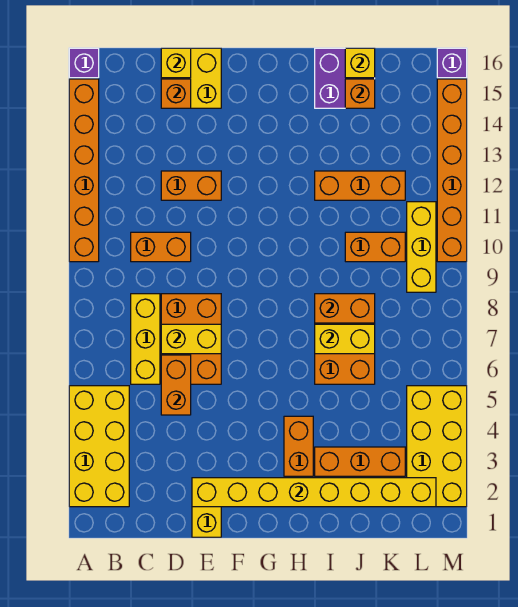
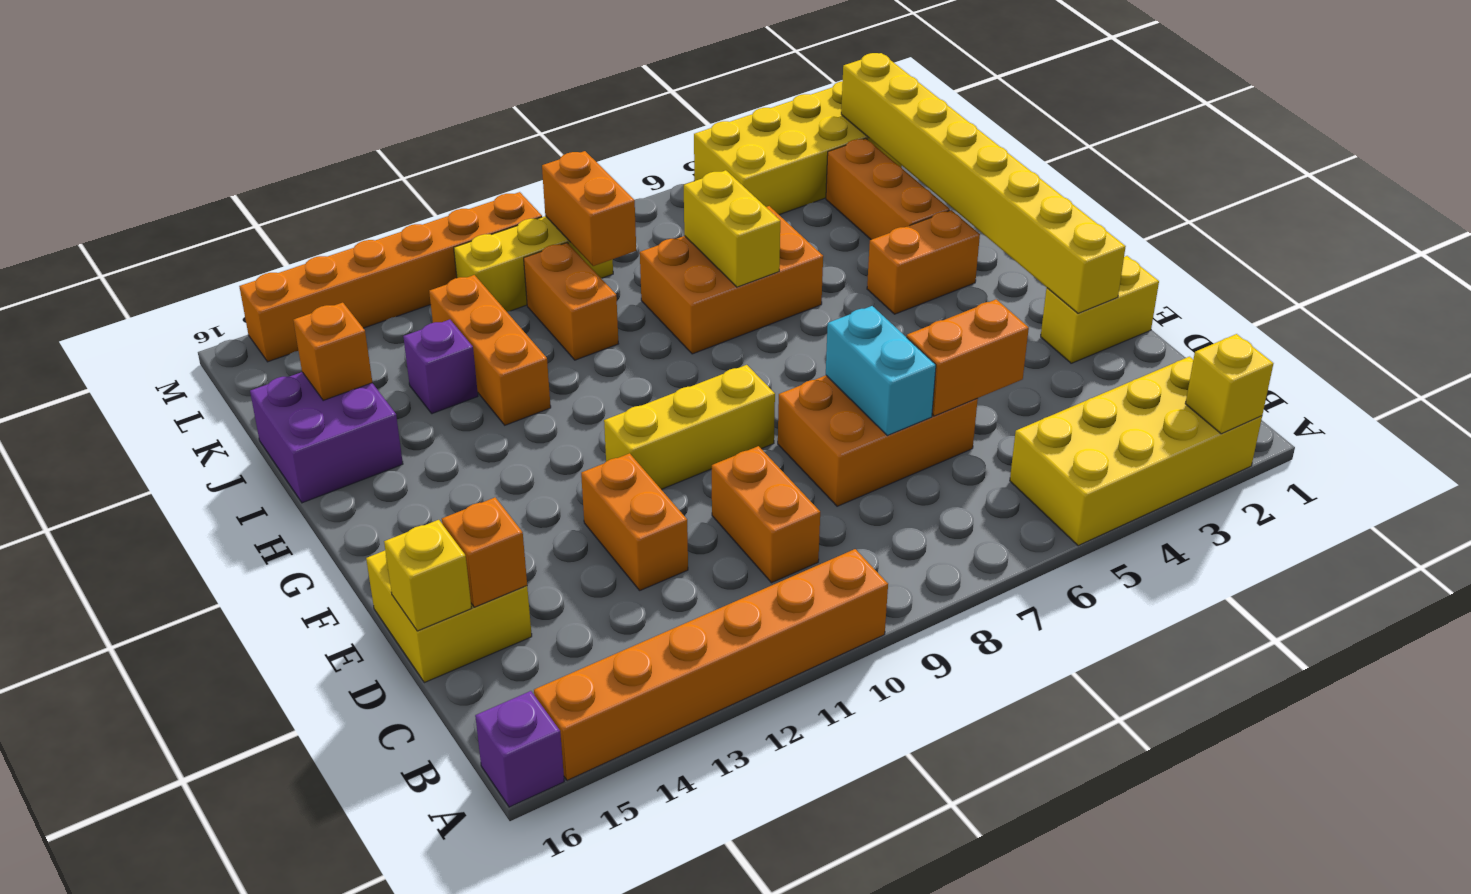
yellow 1x3 brick [131,294,160,384] -> yellow 1x3 brick moved to [604,365,775,489]
yellow 1x2 brick [161,324,221,354] -> cyan 1x2 brick [826,306,936,436]
orange 1x2 brick [315,294,375,323] -> orange 1x2 brick moved to [542,151,636,266]
yellow 1x1 brick [345,48,375,78] -> yellow 1x1 brick moved to [1185,334,1273,434]
purple 1x1 brick [437,48,467,78] -> purple 1x1 brick moved to [403,320,478,414]

